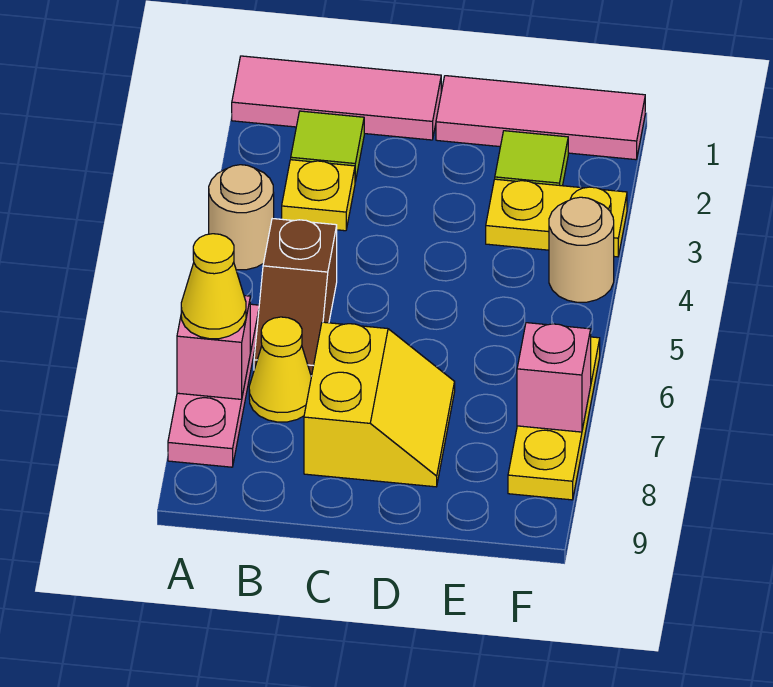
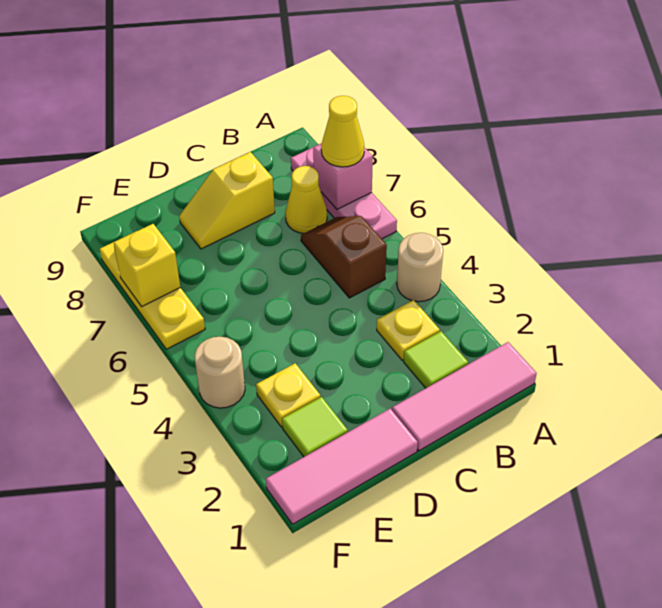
yellow 2x2 slope [304,322,455,487] -> yellow 1x2 slope [179,152,275,249]
yellow 1x2 plate [486,179,627,257] -> yellow 1x1 plate [256,363,320,427]
pink 1x1 brick [517,323,591,432] -> yellow 1x1 brick [114,224,180,307]

